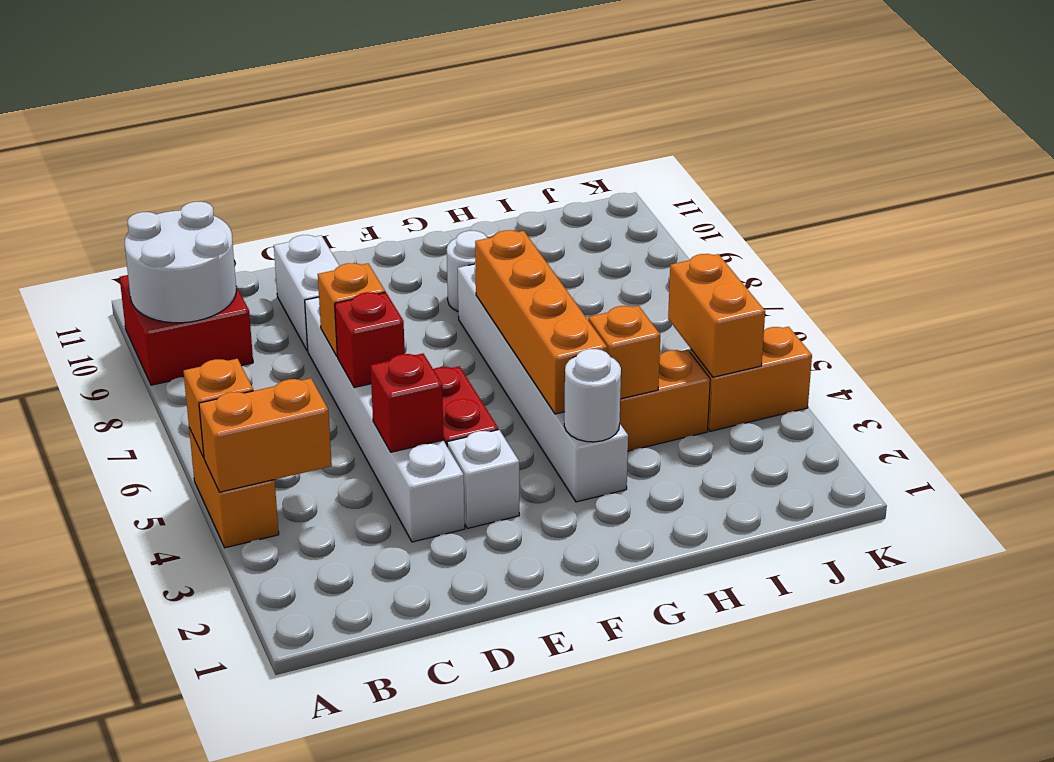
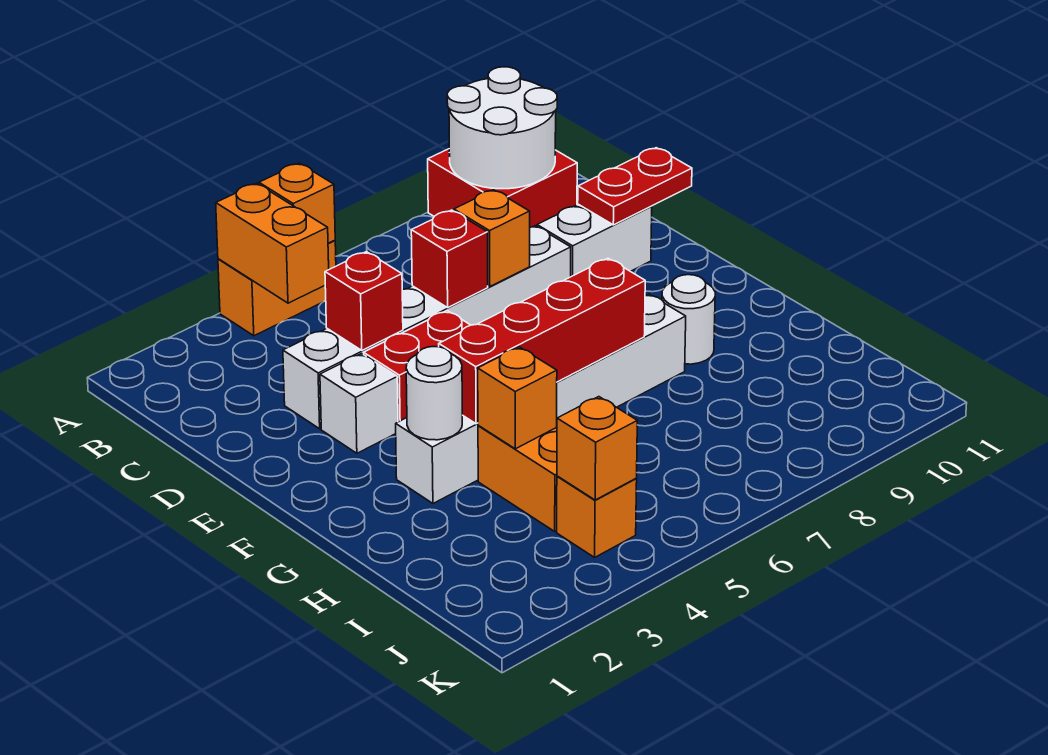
none -> red 1x2 plate [578,148,692,225]
orange 1x4 brick [475,230,607,414] -> red 1x4 brick [439,258,645,424]
orange 1x2 brick [690,327,812,431] -> orange 1x1 brick [557,476,637,557]
orange 1x2 brick [668,254,765,377] -> orange 1x1 brick [557,397,637,500]

